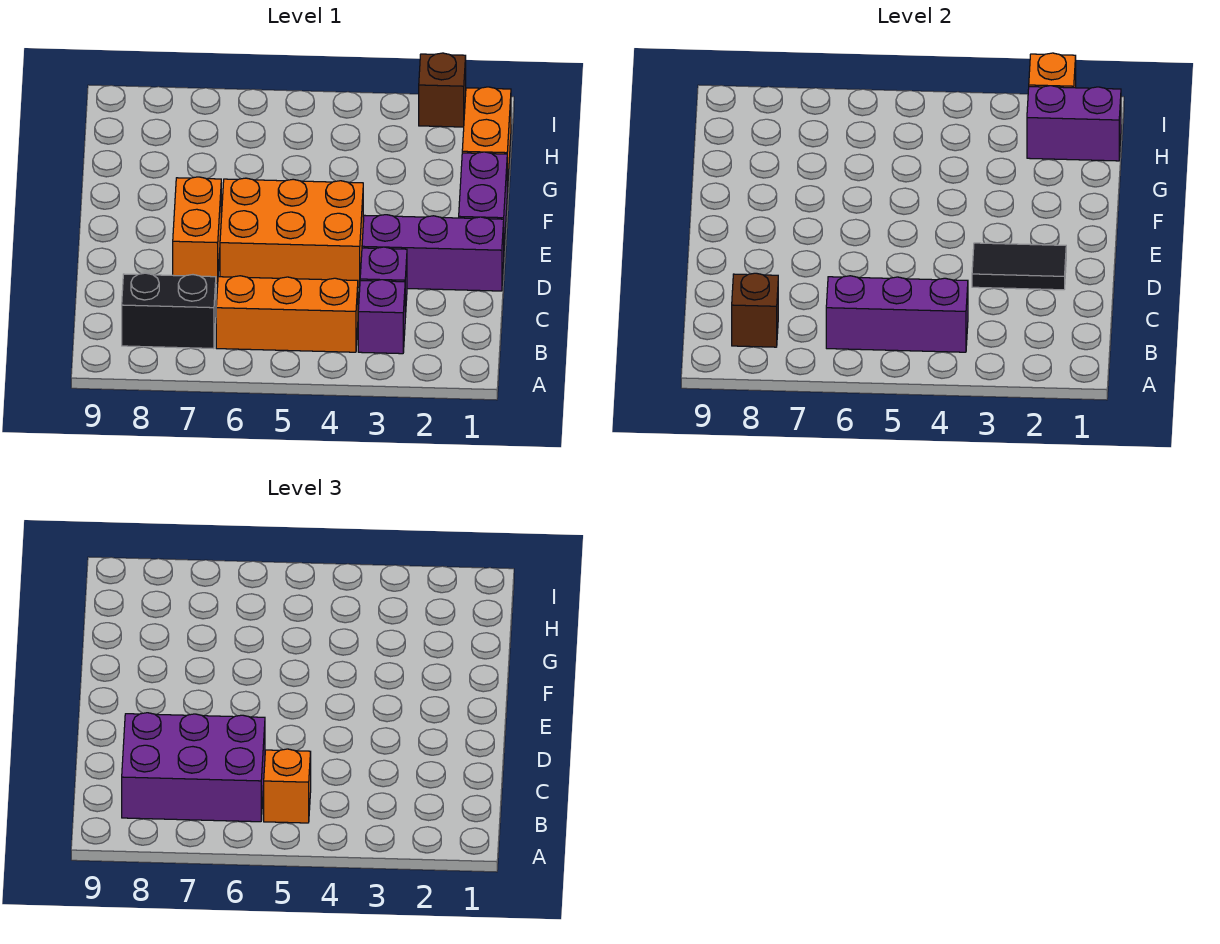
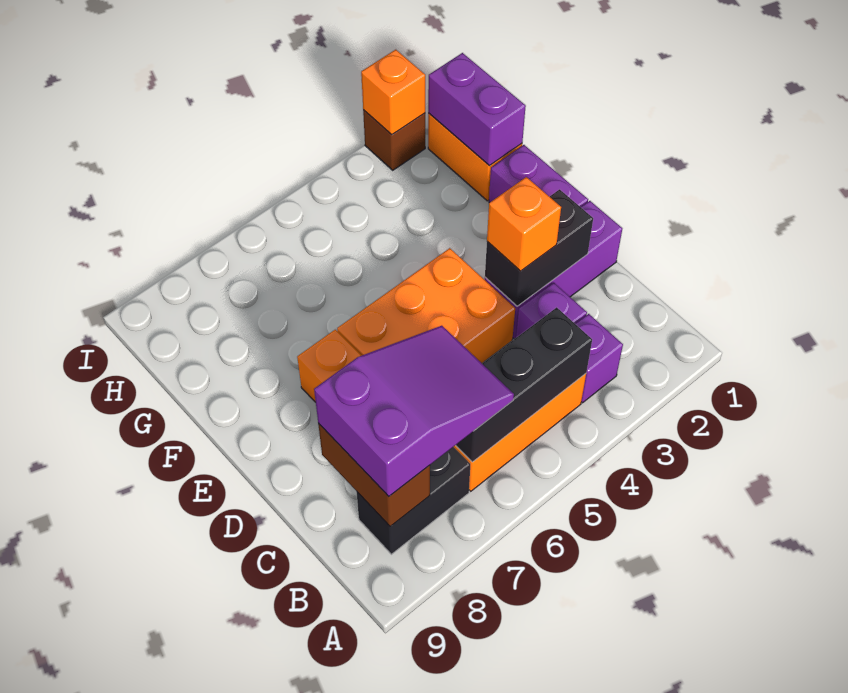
purple 1x3 brick [826,276,968,352] -> black 1x3 brick [455,307,592,462]
orange 1x1 brick [264,749,311,823] -> orange 1x1 brick moved to [487,177,561,271]
purple 2x3 brick [122,713,265,822] -> purple 2x3 slope [314,326,514,496]
brown 1x1 brick [732,273,778,347] -> brown 1x2 brick [318,423,430,526]
black 1x2 tile [972,243,1066,290] -> black 1x2 brick [485,189,593,306]
purple 1x2 brick [1027,86,1121,161] -> purple 1x2 brick turned to [428,53,526,166]

